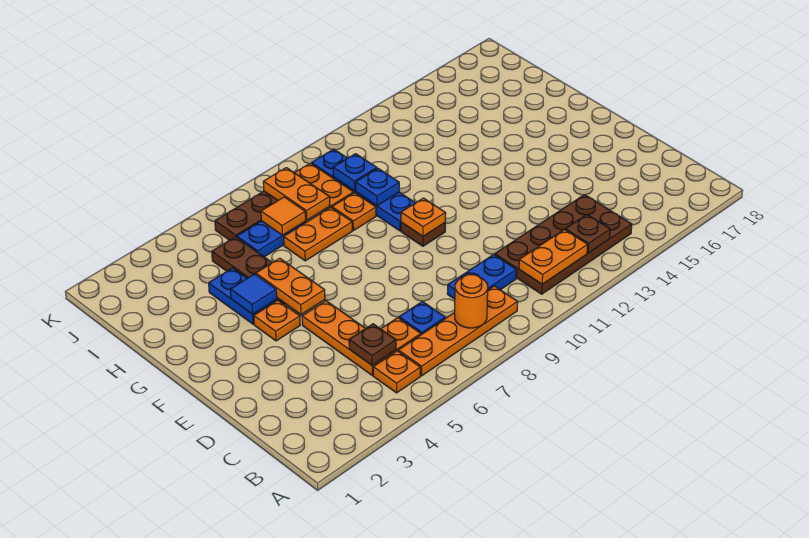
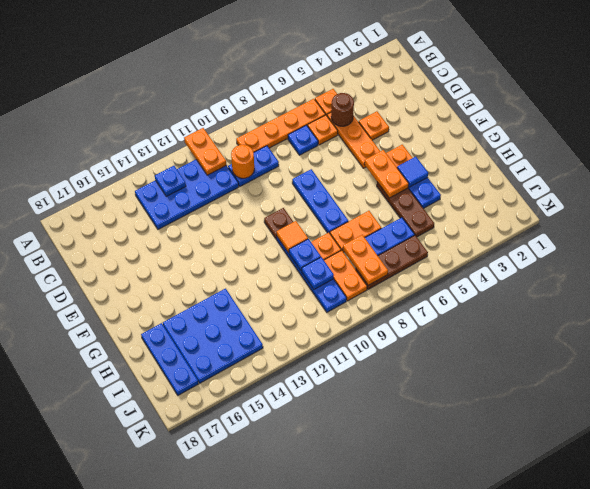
orange 1x1 round brick [455,275,488,328] -> orange 1x1 round brick moved to [231,145,254,178]
brown 2x4 plate [495,195,632,294] -> blue 2x4 plate [135,160,239,229]
orange 1x2 plate [519,230,588,284] -> orange 1x2 plate turned to [184,128,226,175]
brown 1x1 plate [565,215,610,253] -> blue 1x1 plate [155,166,186,196]
brown 1x1 plate [349,324,396,365] -> brown 1x1 round brick [331,93,354,126]
none -> blue 1x3 plate [292,169,348,233]
orange 1x1 plate [401,198,446,236] -> orange 1x1 plate moved to [359,111,389,140]
none -> blue 3x3 plate [163,289,263,383]
none -> blue 1x3 plate [141,323,198,395]
orange 1x1 tile [261,197,306,235] -> orange 1x1 tile moved to [276,221,308,253]

